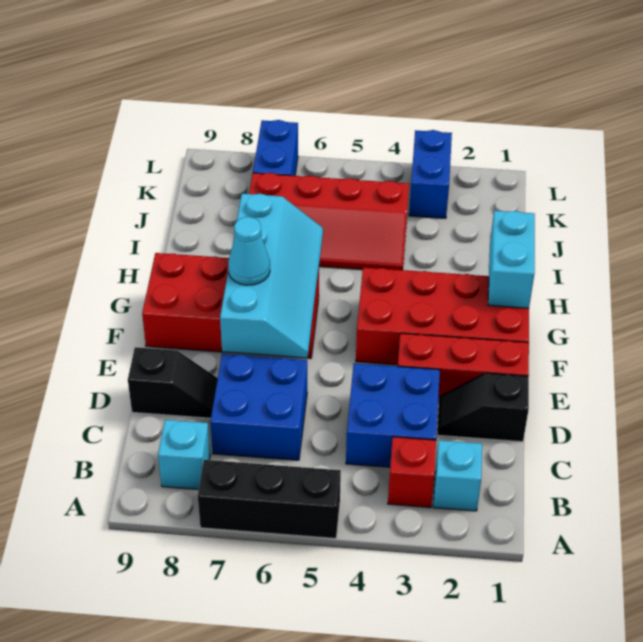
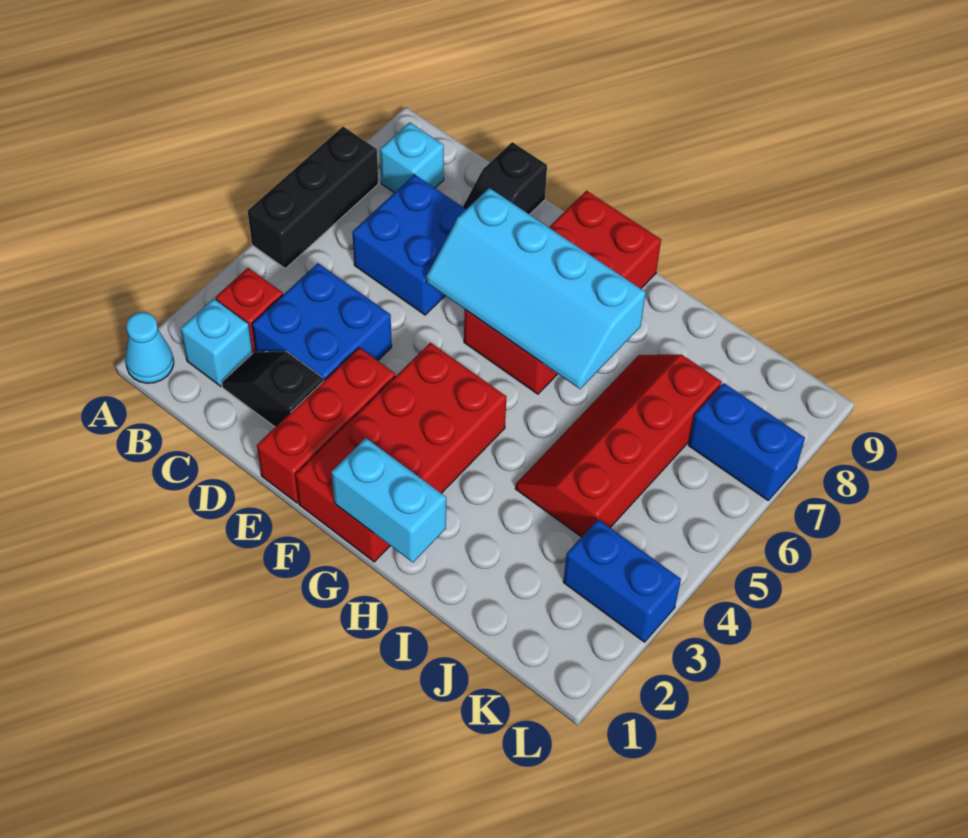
black 1x2 slope [437,373,529,442] -> black 1x2 slope turned to [222,352,323,427]
cyan 1x1 cone [228,217,270,285] -> cyan 1x1 cone moved to [126,312,174,383]

